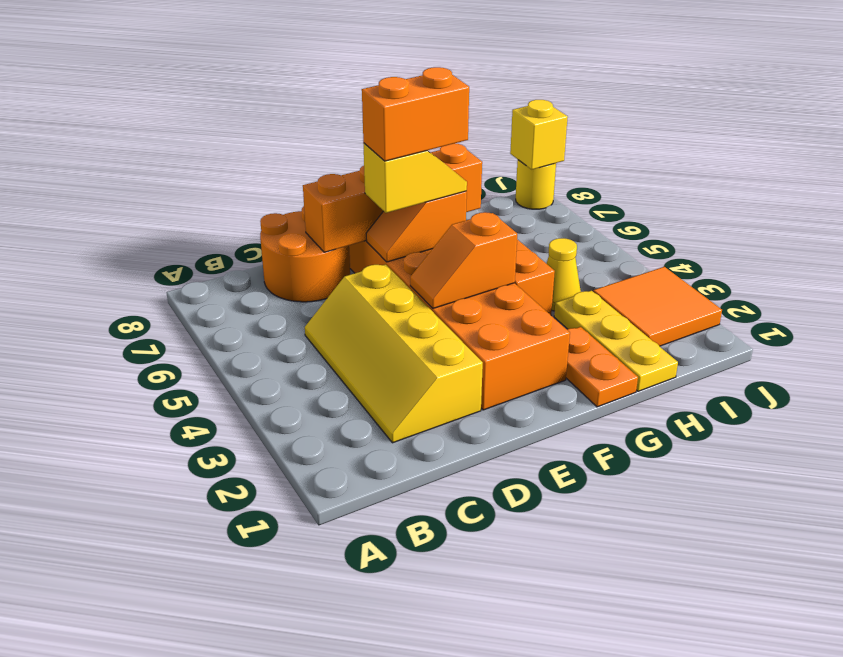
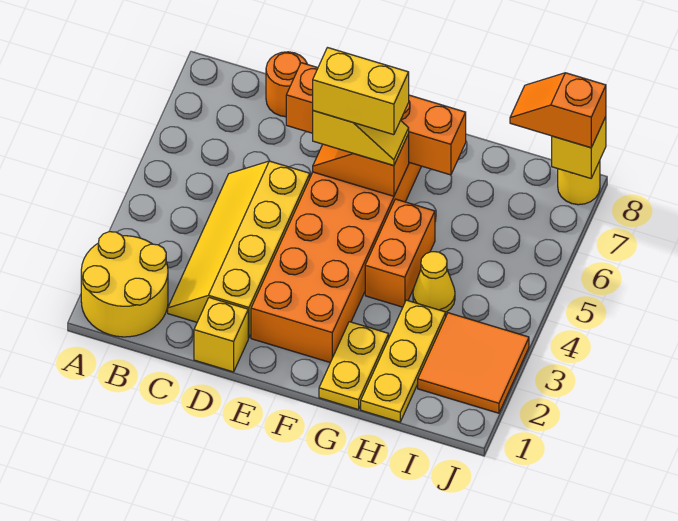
none -> yellow 2x2 round brick [81,232,168,337]
orange 2x2 round brick [260,206,350,302] -> orange 1x1 round brick [266,52,307,117]
none -> yellow 1x1 brick [194,298,248,372]
orange 1x2 slope [410,212,517,308] -> orange 1x2 slope moved to [510,73,606,148]
orange 1x2 brick [362,67,469,161] -> yellow 1x2 brick [313,48,409,135]
orange 1x2 plate [566,327,638,407] -> yellow 1x2 plate [319,322,389,410]

